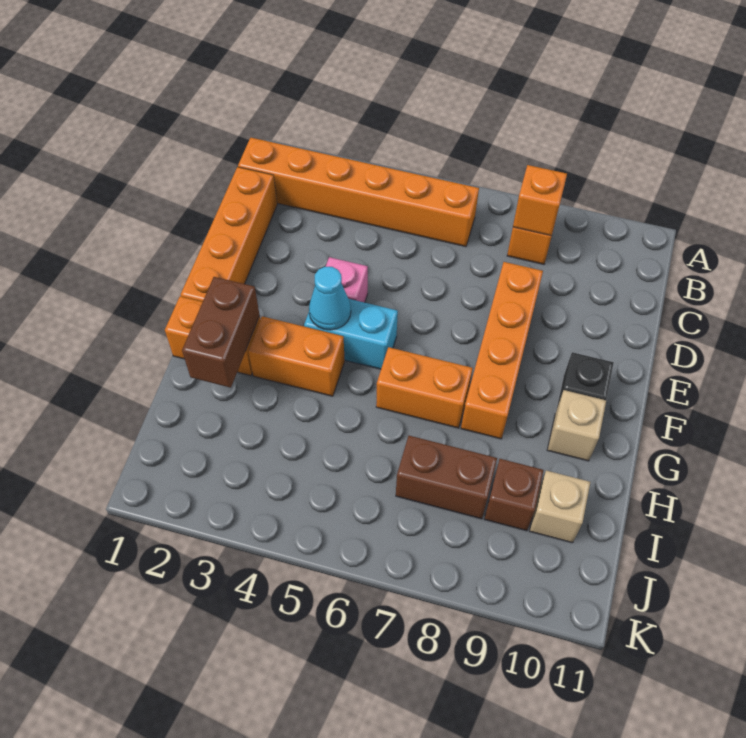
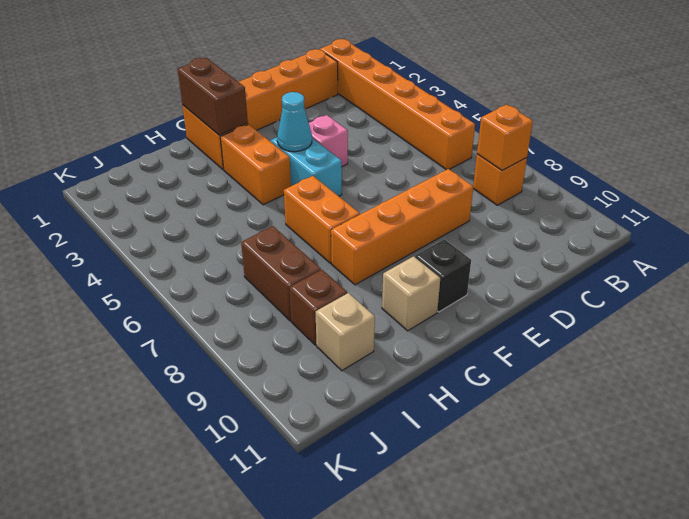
brown 1x2 brick [182,277,260,388] -> brown 1x2 brick turned to [178,58,248,135]

